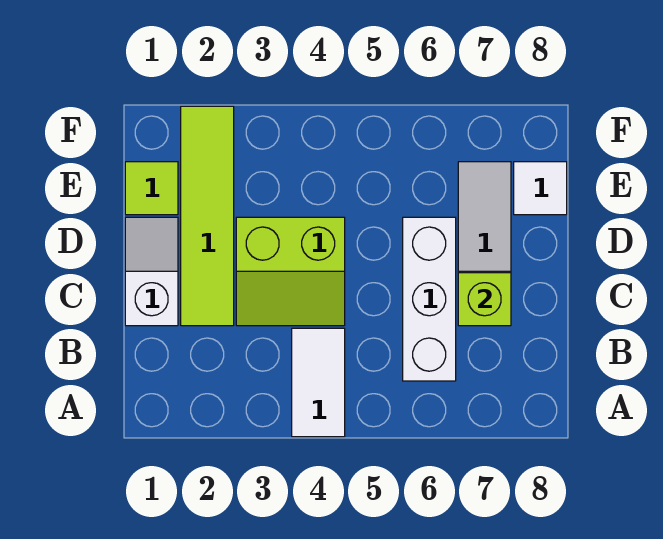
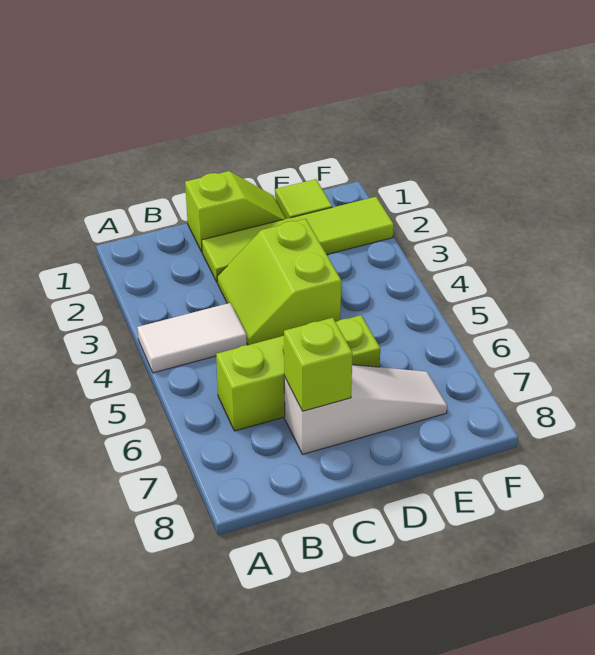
white 1x3 brick [403,217,456,381] -> lime 1x3 brick [216,315,380,431]
white 1x2 slope [125,217,178,326] -> lime 1x2 slope [185,171,286,252]
white 1x1 tile [514,162,567,215] -> none

